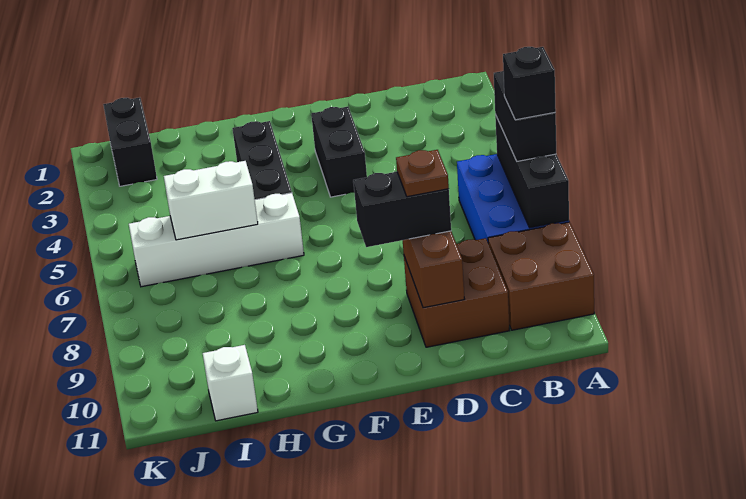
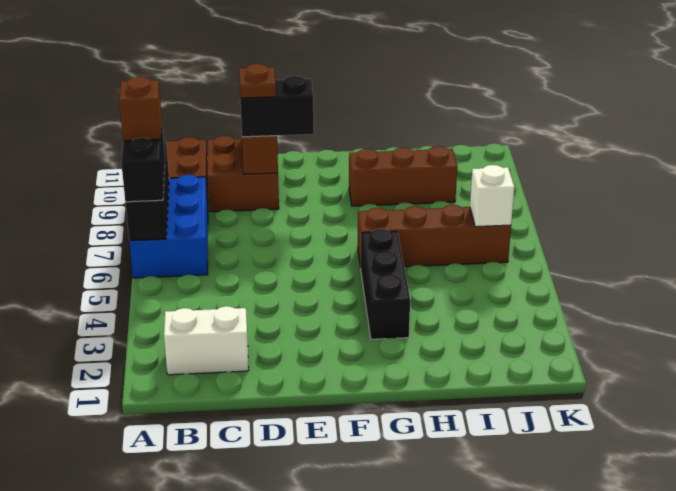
black 1x1 brick [503,47,556,120] -> brown 1x1 brick [119,77,162,141]
black 1x2 brick [311,107,367,197] -> none
white 1x4 brick [129,193,304,287] -> brown 1x4 brick [358,205,511,268]
none -> brown 1x3 brick [349,146,457,206]
white 1x2 brick [164,161,258,240] -> white 1x2 brick moved to [164,306,249,375]
white 1x1 brick [203,345,258,421] -> white 1x1 brick moved to [470,165,514,227]
black 1x2 brick [103,98,157,186] -> none

